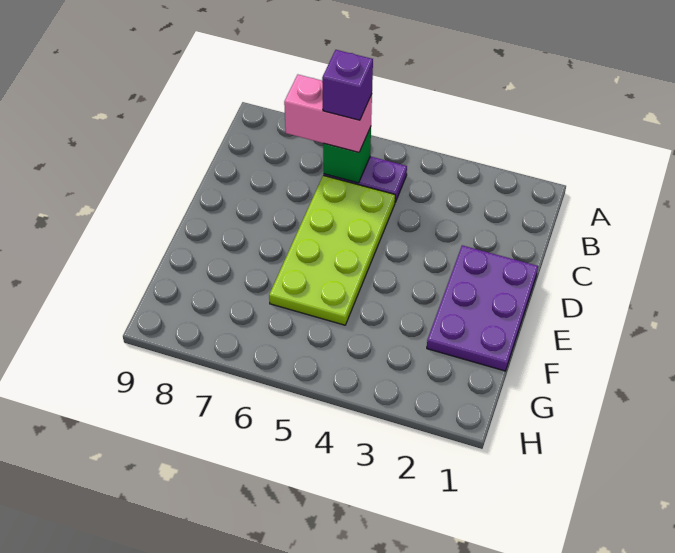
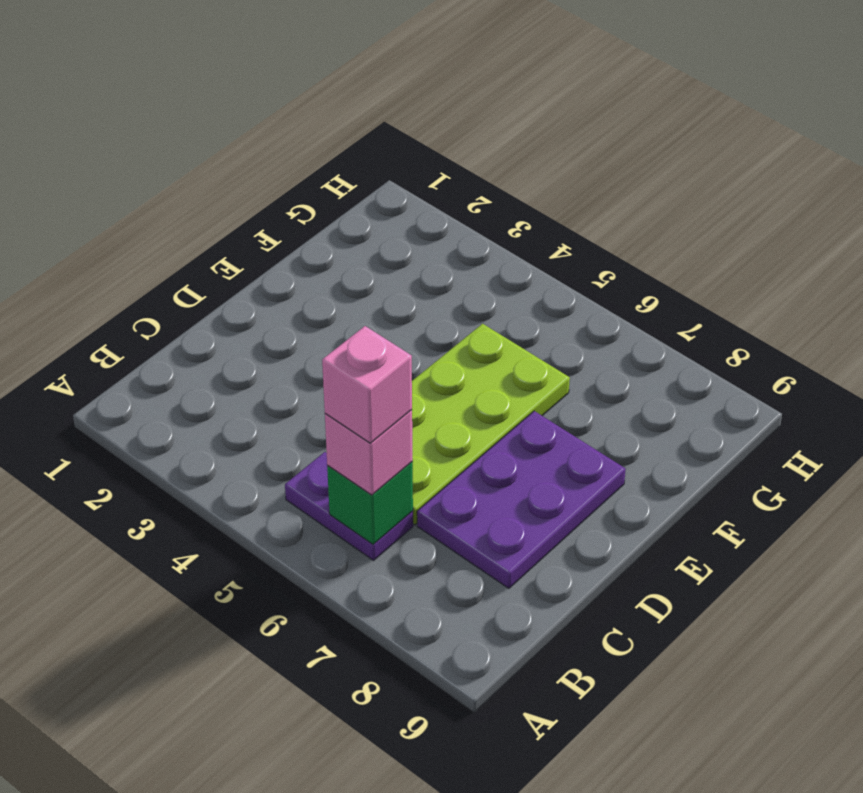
pink 1x2 brick [284,75,372,152] -> pink 1x1 brick [325,410,413,495]
purple 1x1 brick [322,50,373,120] -> pink 1x1 brick [322,326,412,443]
purple 2x3 plate [427,245,538,371] -> purple 2x3 plate moved to [417,411,626,588]

